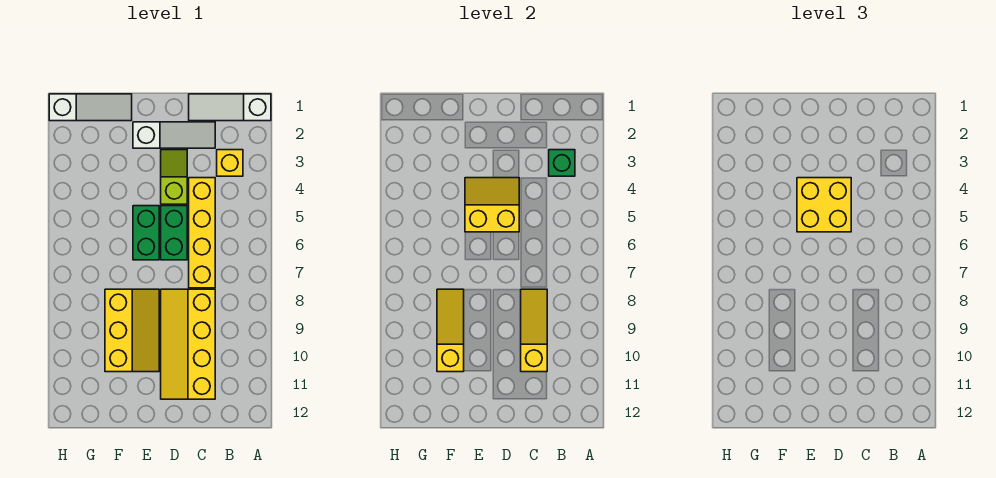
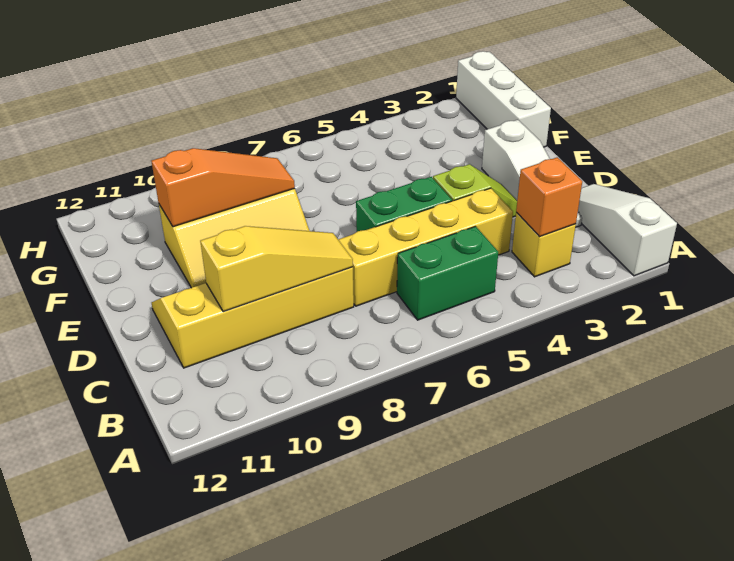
green 1x1 brick [549,150,575,176] -> orange 1x1 brick [516,157,582,237]
yellow 2x2 slope [465,178,519,232] -> none
yellow 2x2 brick [797,178,851,232] -> none
green 1x2 brick [133,206,159,260] -> green 1x2 brick moved to [397,226,498,320]
white 1x3 slope [49,94,132,121] -> white 1x3 brick [456,51,551,147]
yellow 1x3 slope [437,289,464,372] -> orange 1x3 slope [151,148,295,227]

